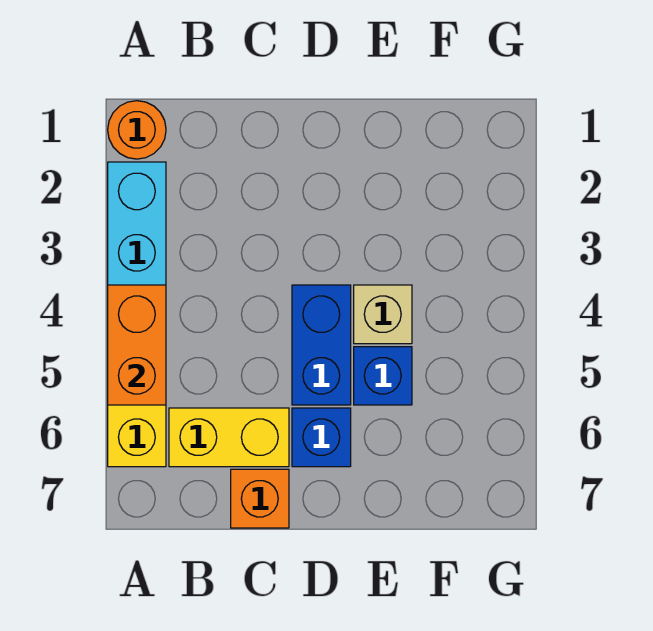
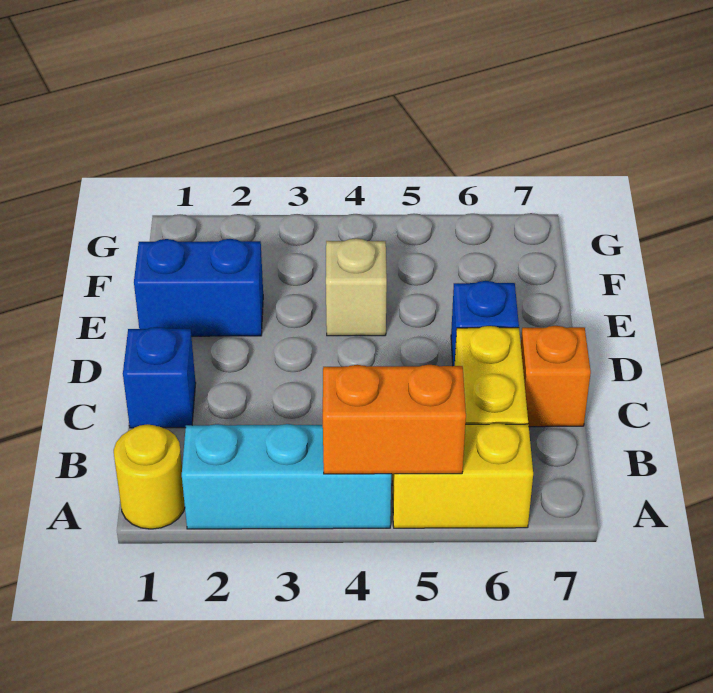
orange 1x1 round brick [108,101,166,159] -> yellow 1x1 round brick [114,424,185,529]
blue 1x2 brick [292,285,351,405] -> blue 1x2 brick moved to [134,239,263,336]
blue 1x1 brick [354,347,412,405] -> blue 1x1 brick moved to [123,327,196,428]

